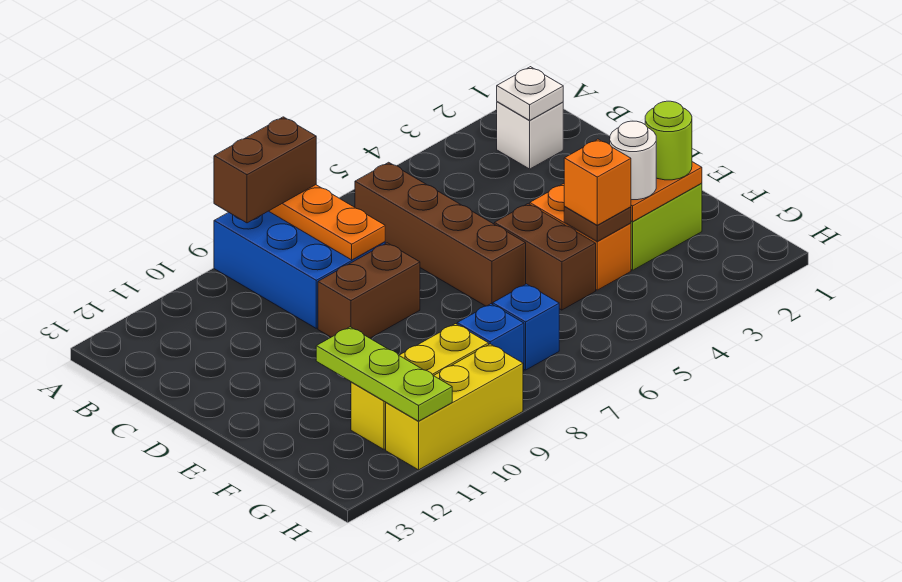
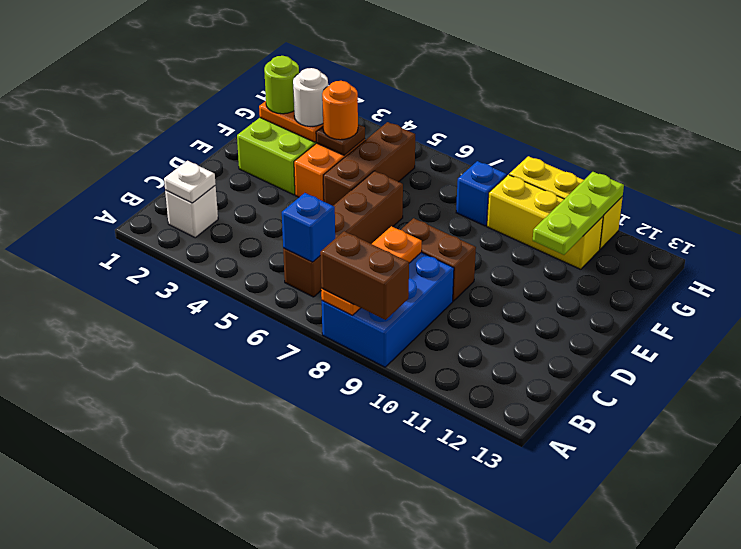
brown 1x2 brick [494,204,596,310] -> brown 1x3 brick [323,122,415,206]
orange 1x1 brick [564,139,631,225] -> orange 1x1 round brick [322,81,358,140]
blue 1x1 brick [493,284,559,370] -> blue 1x1 brick moved to [282,193,335,262]

